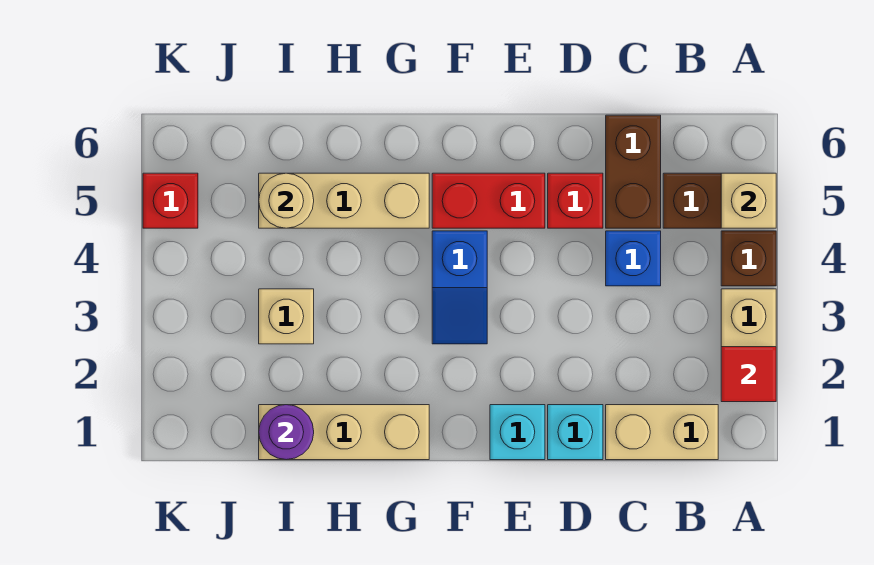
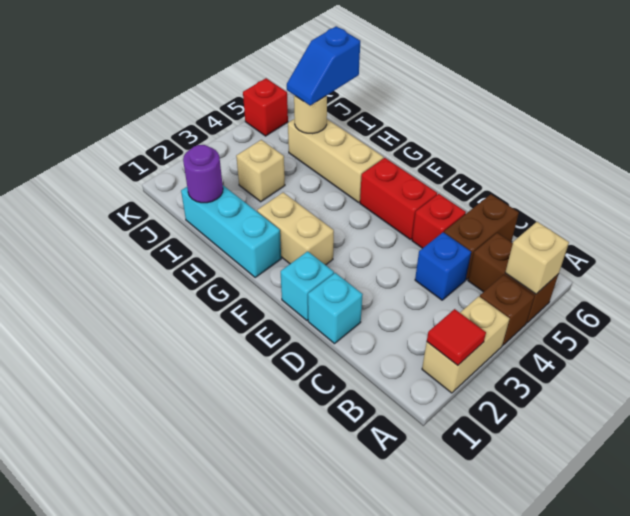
tan 1x2 brick [606,405,718,460] -> tan 1x2 brick moved to [257,192,334,265]
blue 1x2 slope [432,231,487,344] -> blue 1x2 slope moved to [287,26,360,105]
tan 1x3 brick [259,405,429,460] -> cyan 1x3 brick [181,186,281,277]

